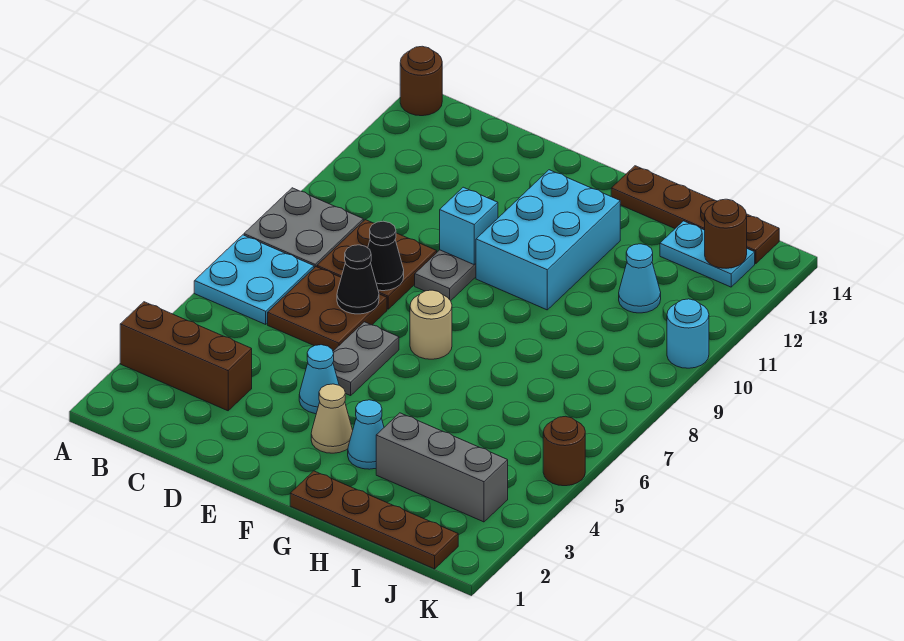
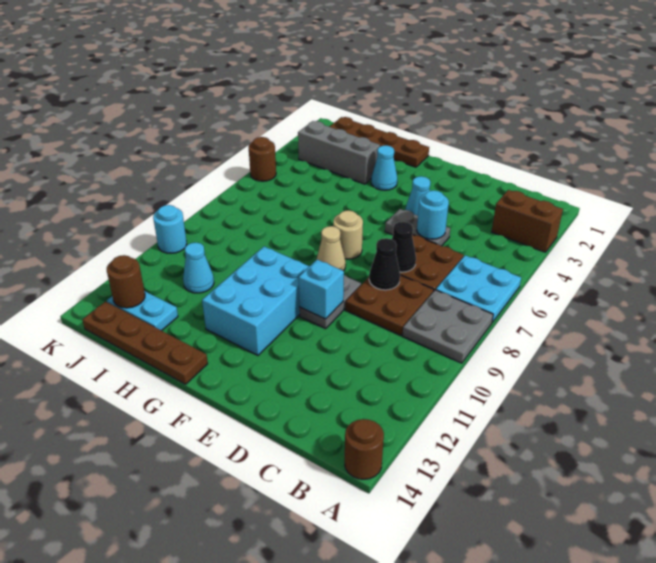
brown 1x3 brick [120,302,252,411] -> brown 1x2 brick [492,190,563,252]
none -> cyan 1x1 round brick [417,190,449,239]
grey 1x2 plate [333,322,399,396] -> grey 1x2 plate turned to [385,209,450,246]
tan 1x1 cone [311,384,353,453] -> tan 1x1 cone moved to [316,226,346,271]

